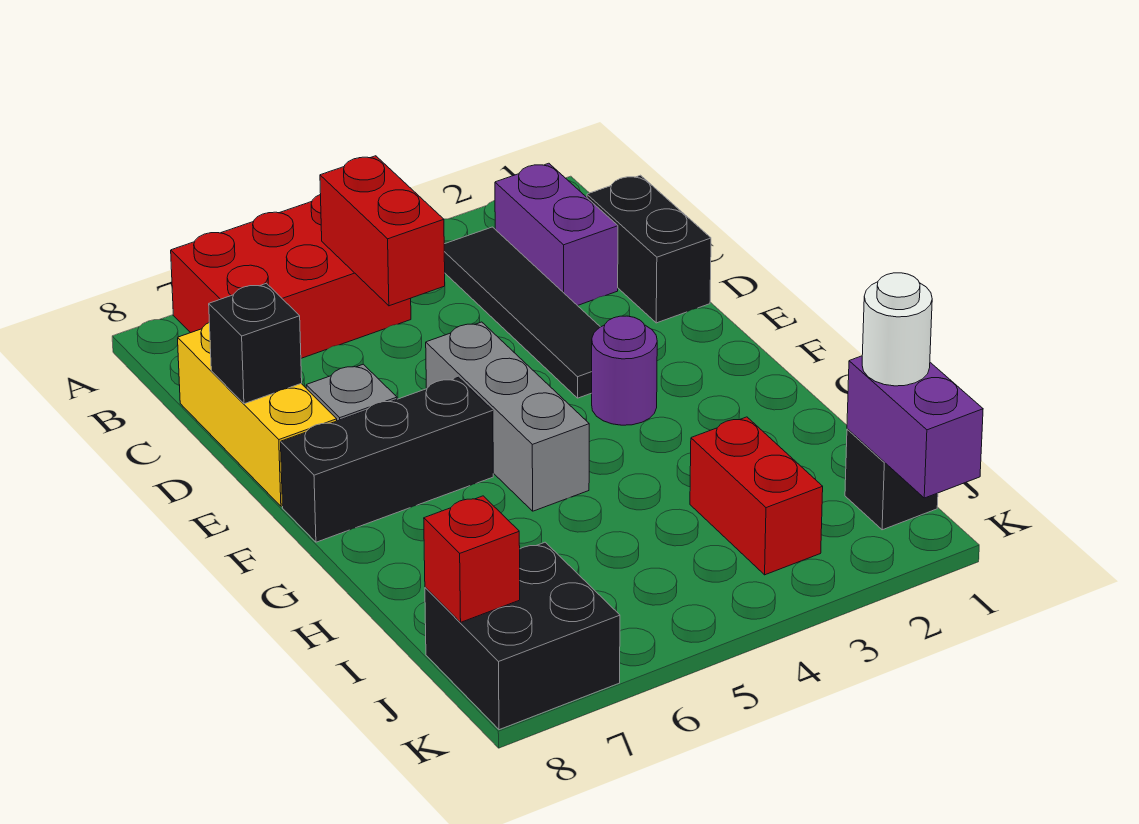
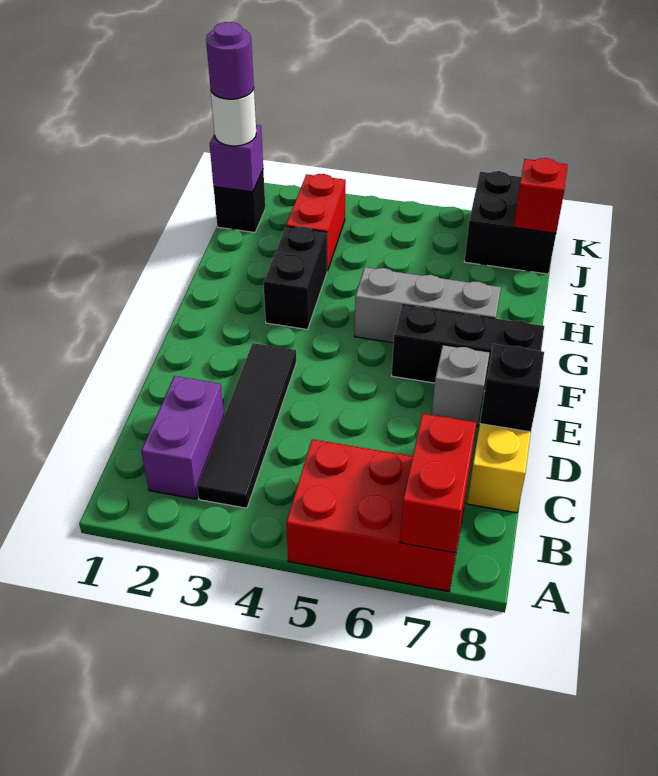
red 1x2 brick [320,156,445,306] -> red 1x2 brick moved to [400,414,476,553]
black 1x2 brick [587,175,711,323] -> black 1x2 brick moved to [264,226,327,329]
grey 1x3 brick [426,322,589,511] -> grey 1x3 brick turned to [355,267,501,343]
purple 1x1 round brick [592,316,657,425] -> purple 1x1 round brick moved to [206,22,254,99]
purple 1x2 brick [847,356,983,498] -> purple 1x1 brick [210,125,263,192]

